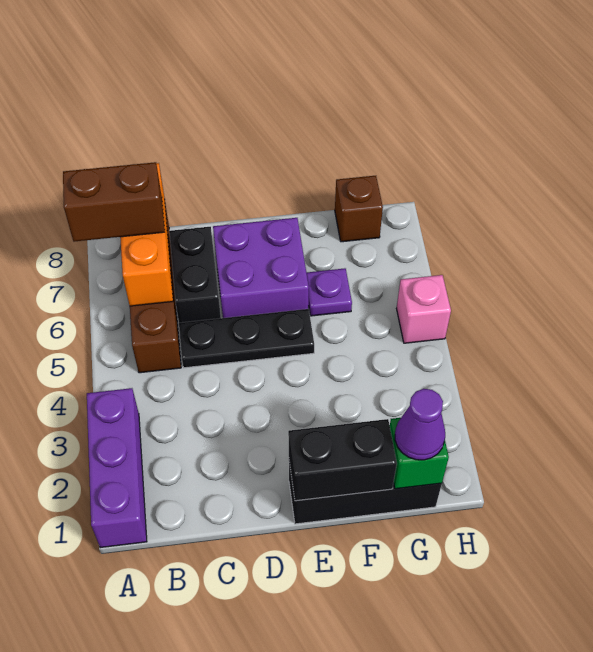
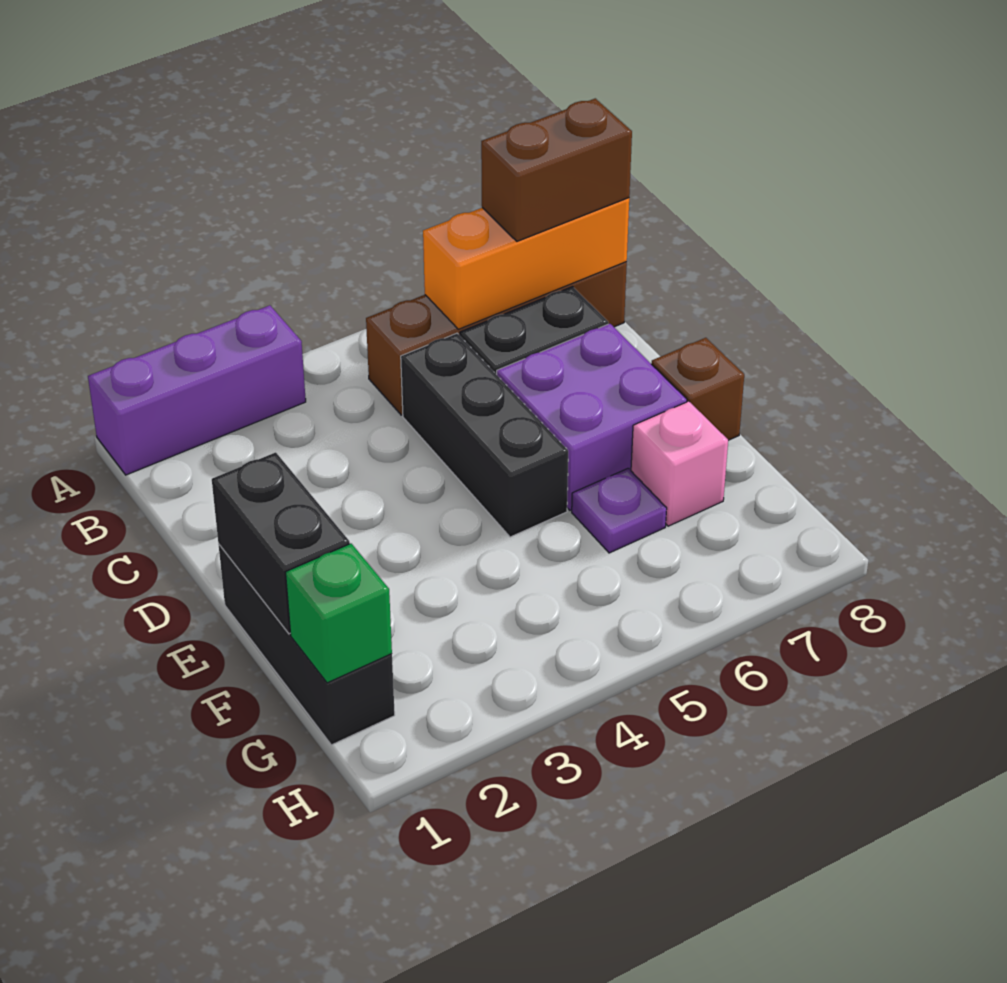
brown 1x2 brick [63,162,165,242] -> brown 1x2 brick turned to [481,98,632,241]
black 1x3 plate [179,309,314,368] -> black 1x3 brick [401,333,568,537]
purple 1x1 cone [395,389,445,460] -> none
brown 1x1 brick [335,176,383,242] -> brown 1x1 brick moved to [651,338,744,440]
pink 1x1 brick [397,275,451,343] -> pink 1x1 brick moved to [631,401,728,526]

